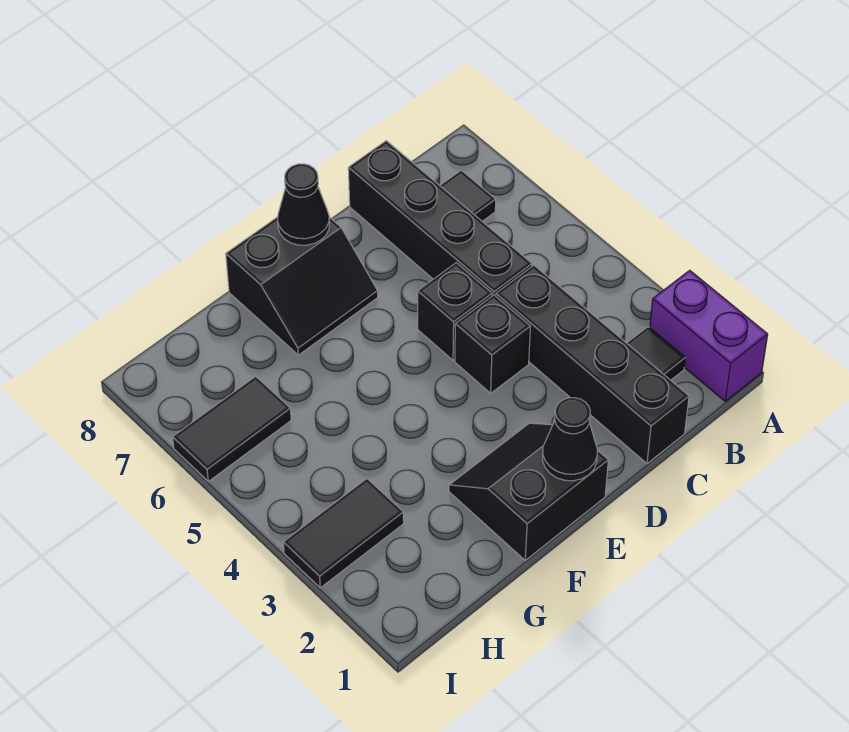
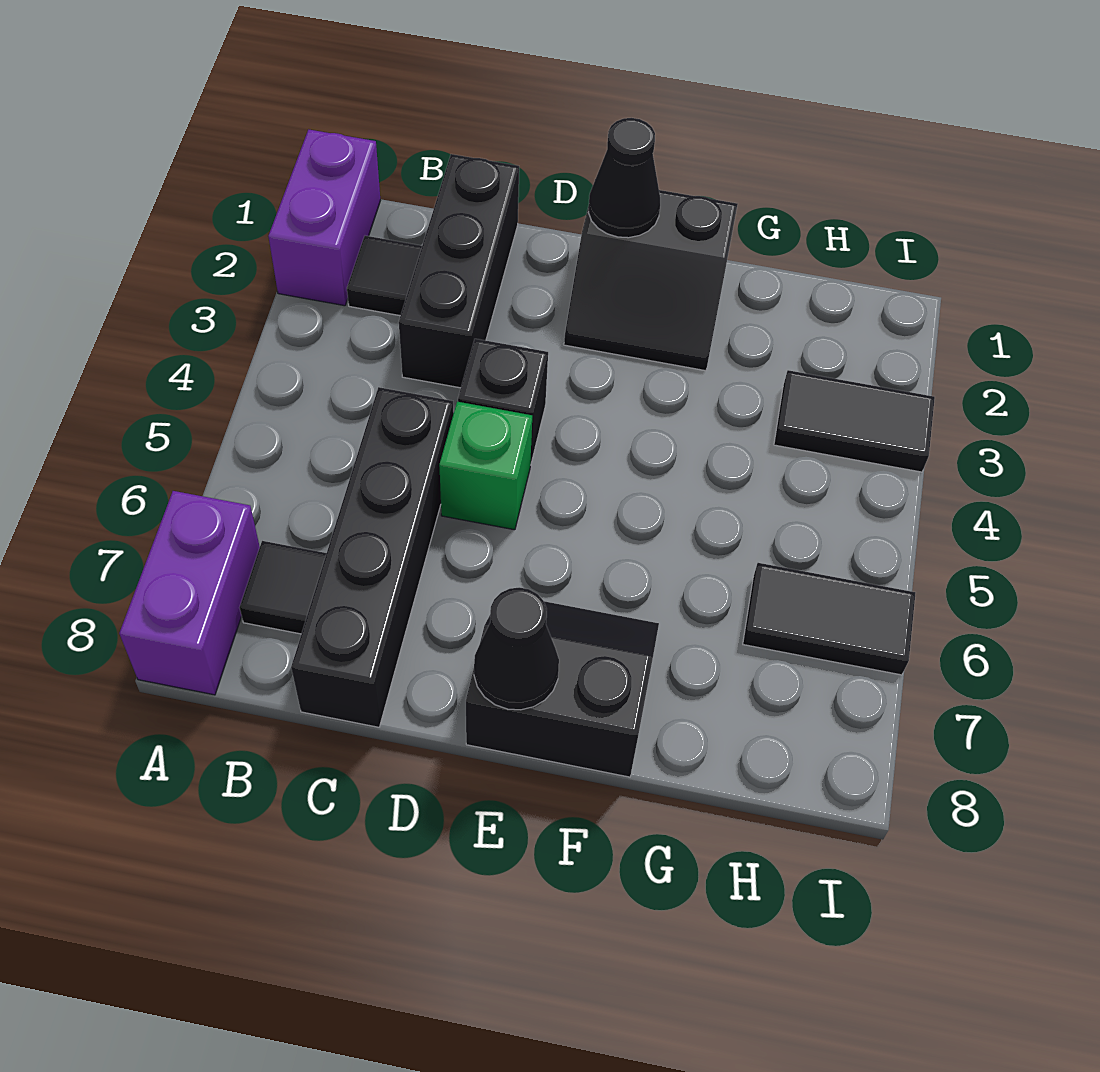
none -> purple 1x2 brick [119,491,260,695]
black 1x4 brick [496,265,689,464] -> black 1x3 brick [399,154,519,388]
black 1x1 brick [418,263,492,360] -> green 1x1 brick [439,402,532,530]

